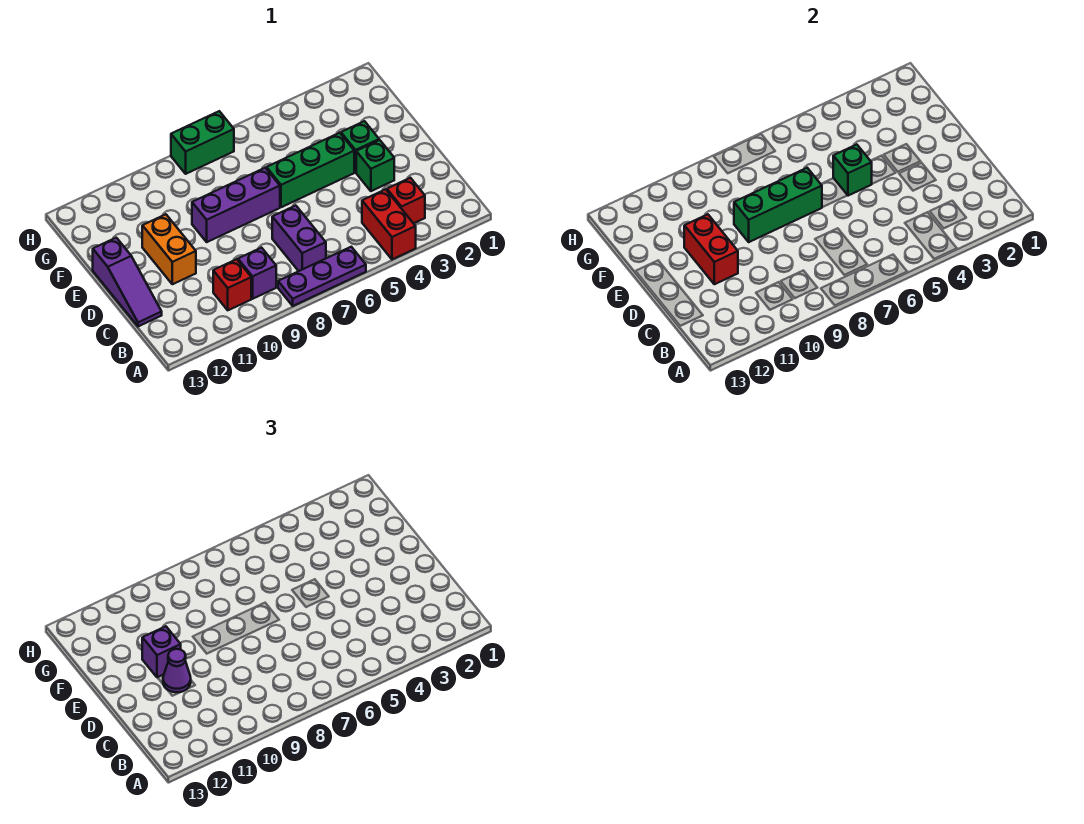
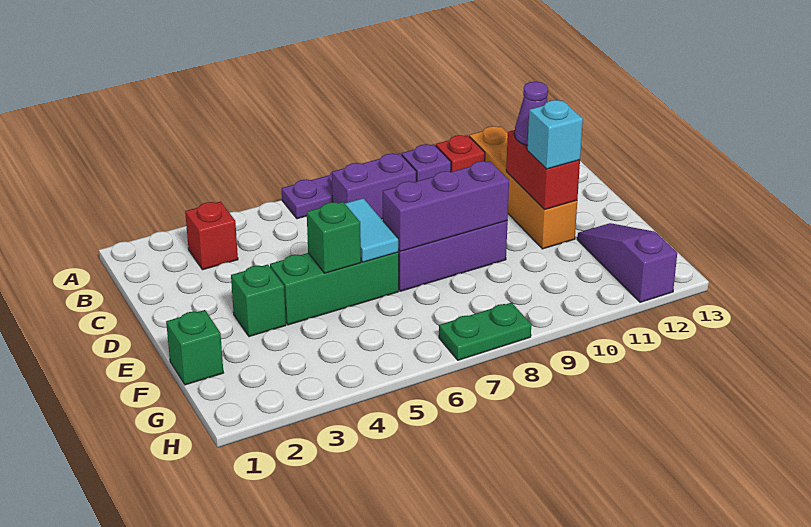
red 1x2 brick [362,189,416,259] -> none
purple 1x2 brick [272,206,326,271] -> purple 1x2 brick turned to [332,153,416,219]
purple 1x3 slope [93,238,162,326] -> purple 1x3 slope moved to [577,223,677,302]
green 1x1 brick [356,140,394,191] -> green 1x1 brick moved to [166,310,223,385]
none -> cyan 1x2 tile [345,198,398,262]
orange 1x2 brick [142,214,196,284] -> orange 1x4 brick [469,126,577,249]
green 1x3 brick [734,168,822,242] -> purple 1x3 brick [383,161,509,251]
purple 1x1 brick [142,626,181,677] -> cyan 1x1 brick [527,100,583,169]
green 1x2 brick [171,111,234,174] -> green 1x2 plate [439,303,531,360]

